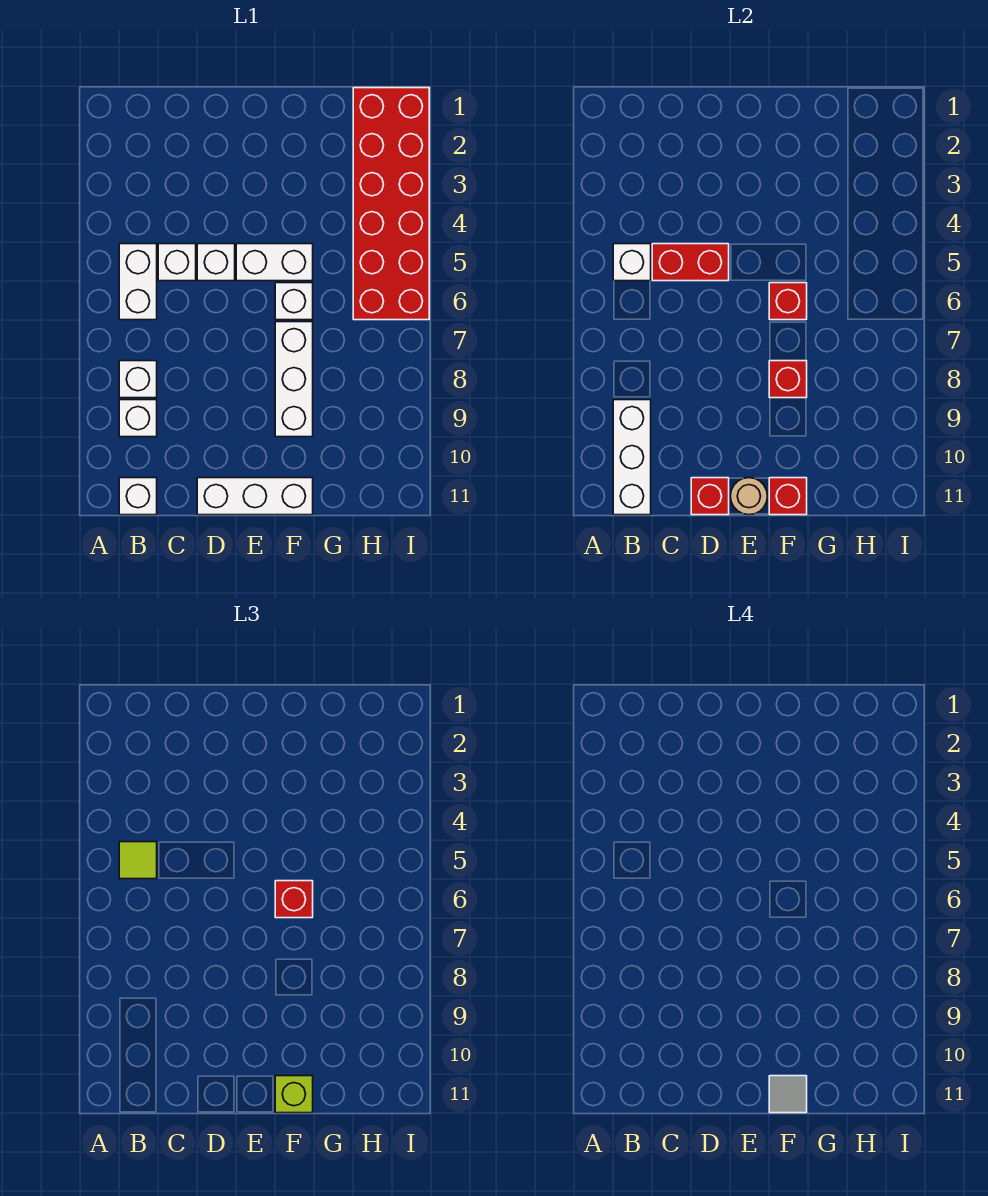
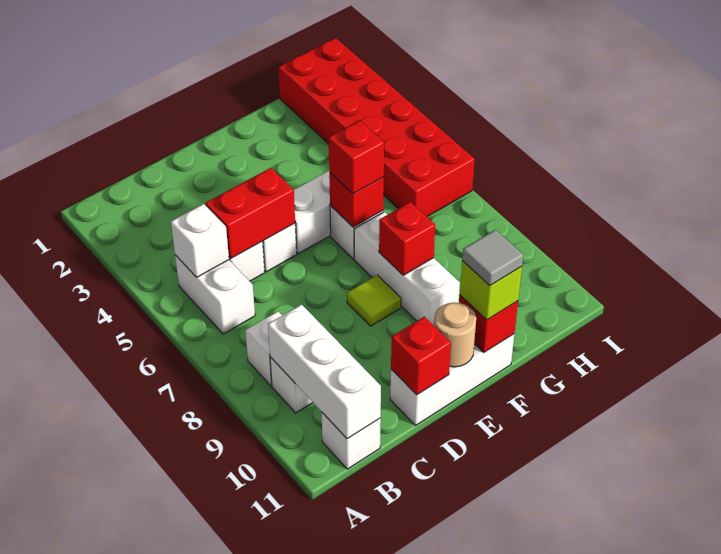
lime 1x1 tile [119,842,157,879] -> lime 1x1 tile moved to [347,275,401,326]

